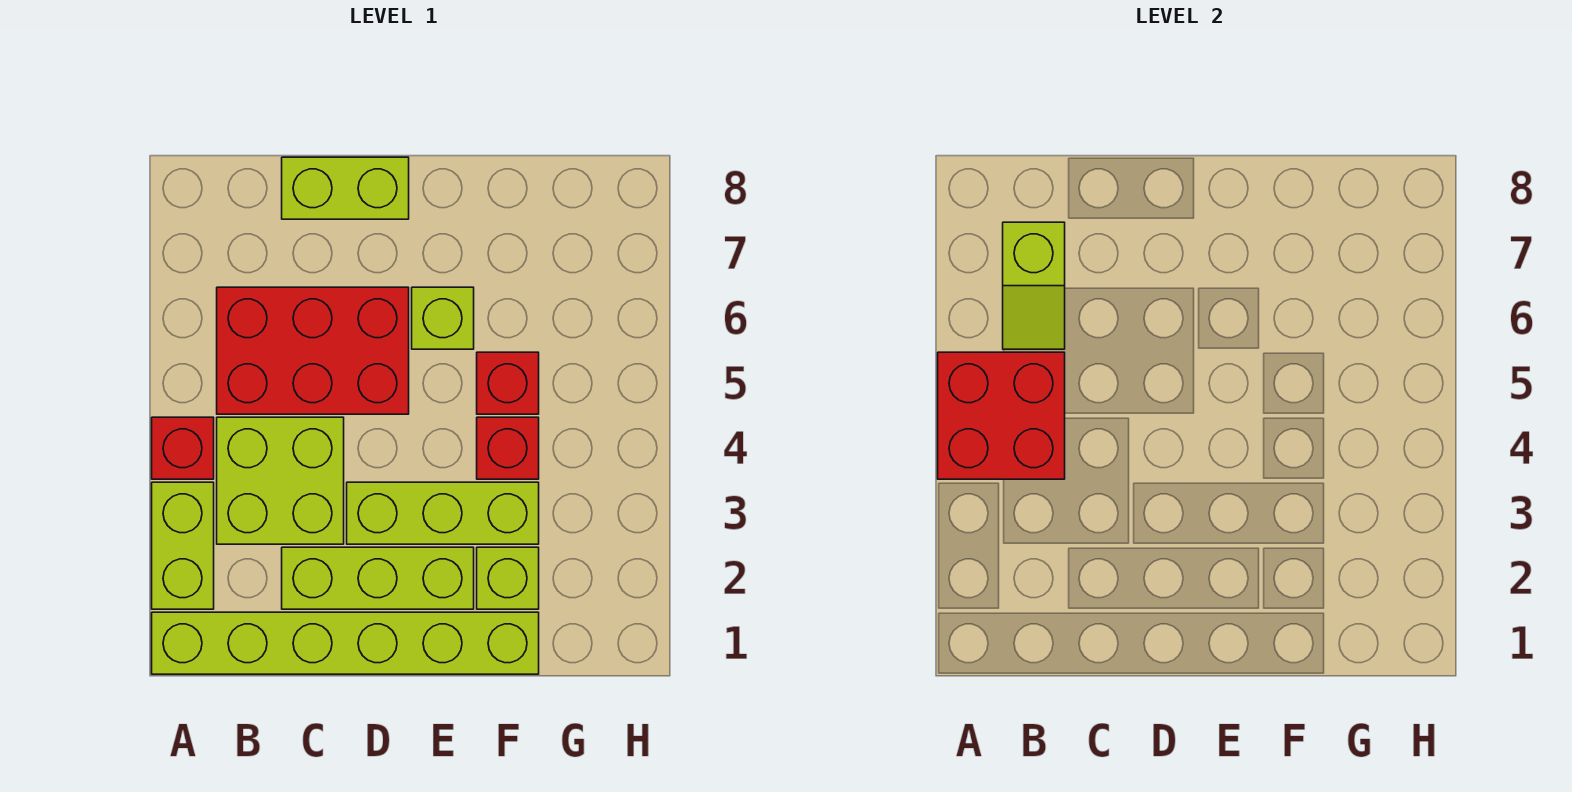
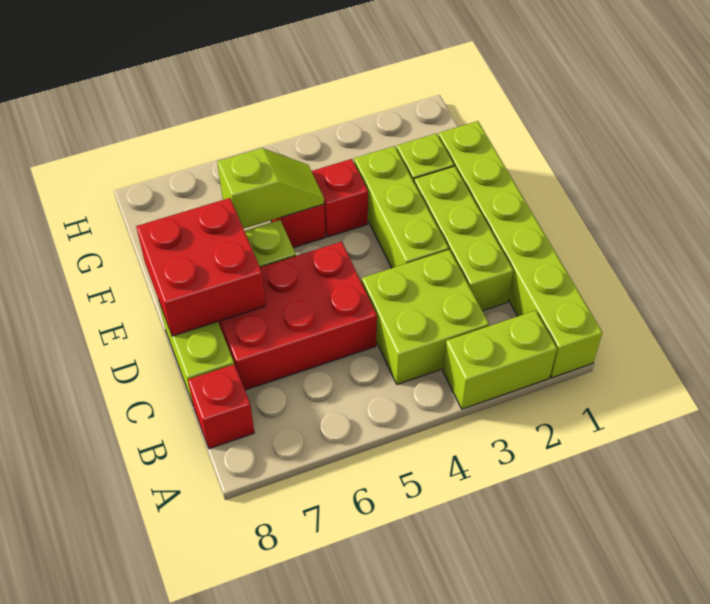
red 1x1 brick [152,417,214,479] -> red 1x1 brick moved to [188,364,254,449]
red 2x2 brick [938,352,1065,479] -> red 2x2 brick moved to [136,198,266,336]
red 2x3 brick [217,287,409,414] -> red 2x3 brick turned to [218,242,377,390]
lime 1x2 slope [1003,222,1065,349] -> lime 1x2 slope moved to [217,148,324,229]

